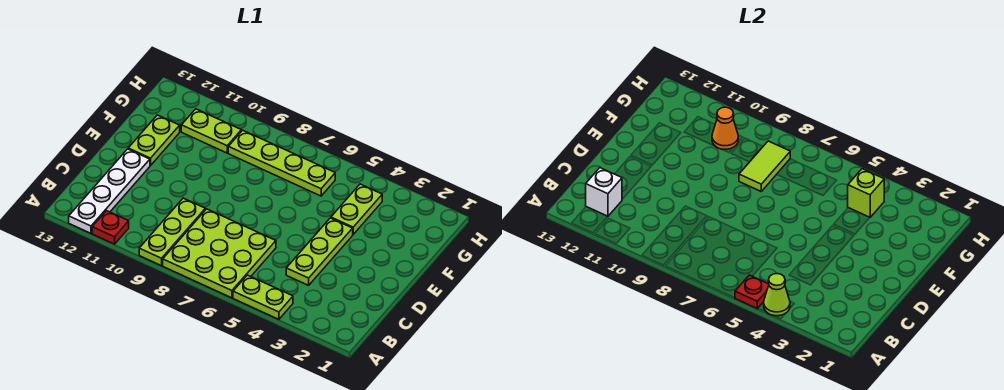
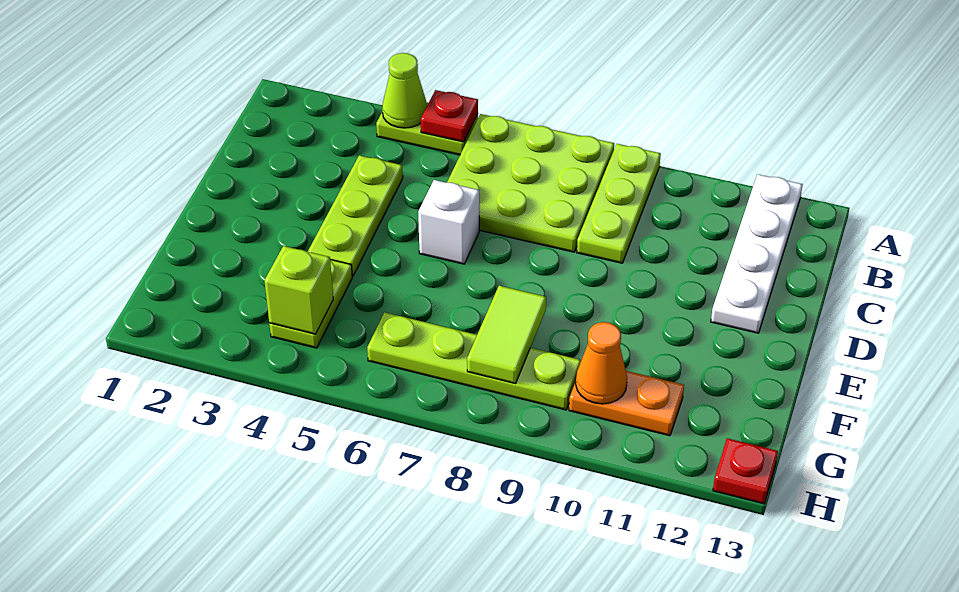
red 1x1 plate [92,211,129,244] -> red 1x1 plate moved to [713,438,778,504]
white 1x1 brick [586,168,622,217] -> white 1x1 brick moved to [418,180,479,264]
lime 1x2 plate [128,115,180,166] -> none
lime 1x2 plate [181,109,241,153] -> orange 1x2 plate [569,371,684,436]

